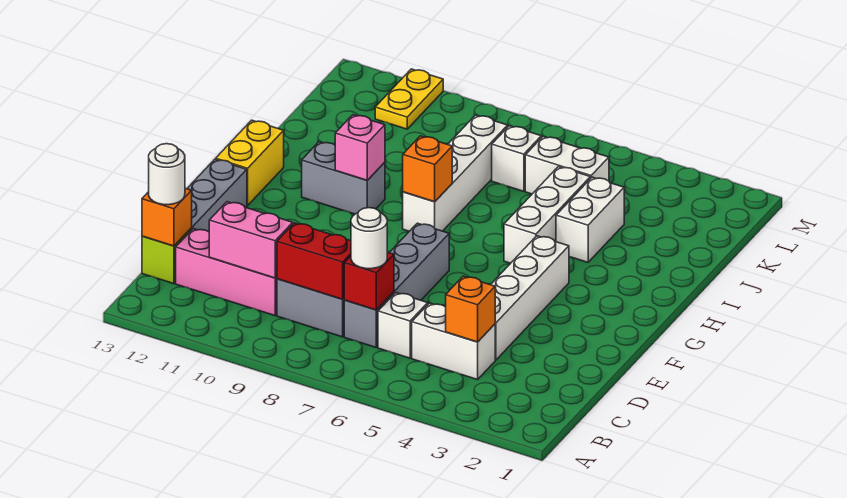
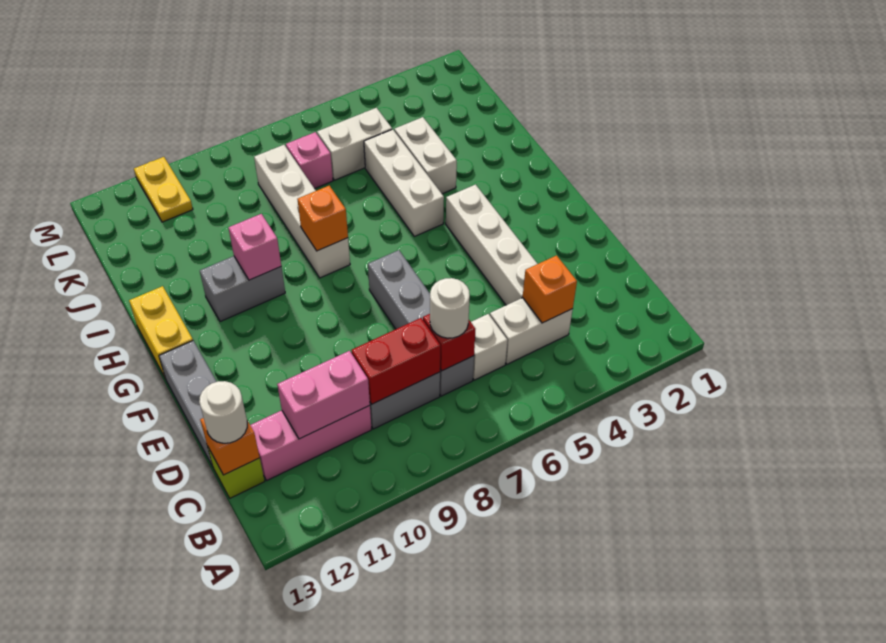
white 1x1 brick [492,126,541,191] -> pink 1x1 brick [286,132,333,189]

